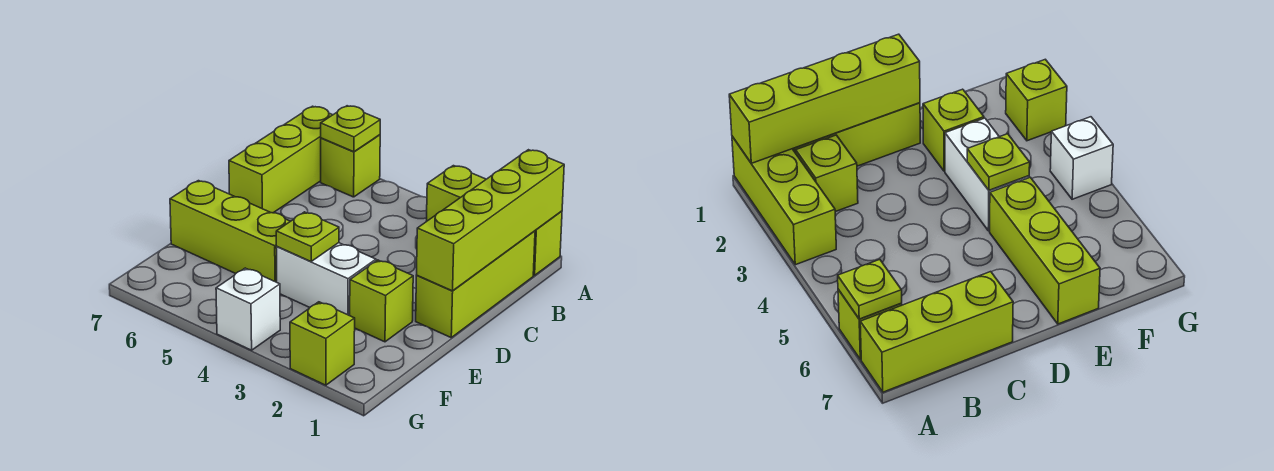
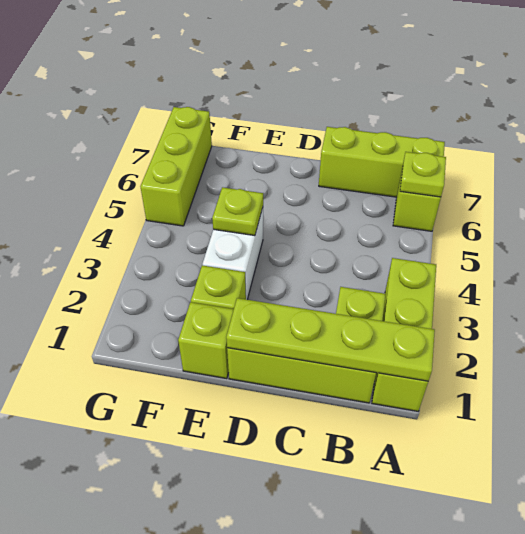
lime 1x4 brick [417,150,564,291] -> lime 1x4 plate [226,298,435,381]
lime 1x3 brick [170,181,290,282] -> lime 1x3 brick moved to [140,107,212,226]
lime 1x1 brick [290,302,355,385] -> lime 1x1 brick moved to [178,302,234,379]
white 1x1 brick [216,268,280,350] -> none

